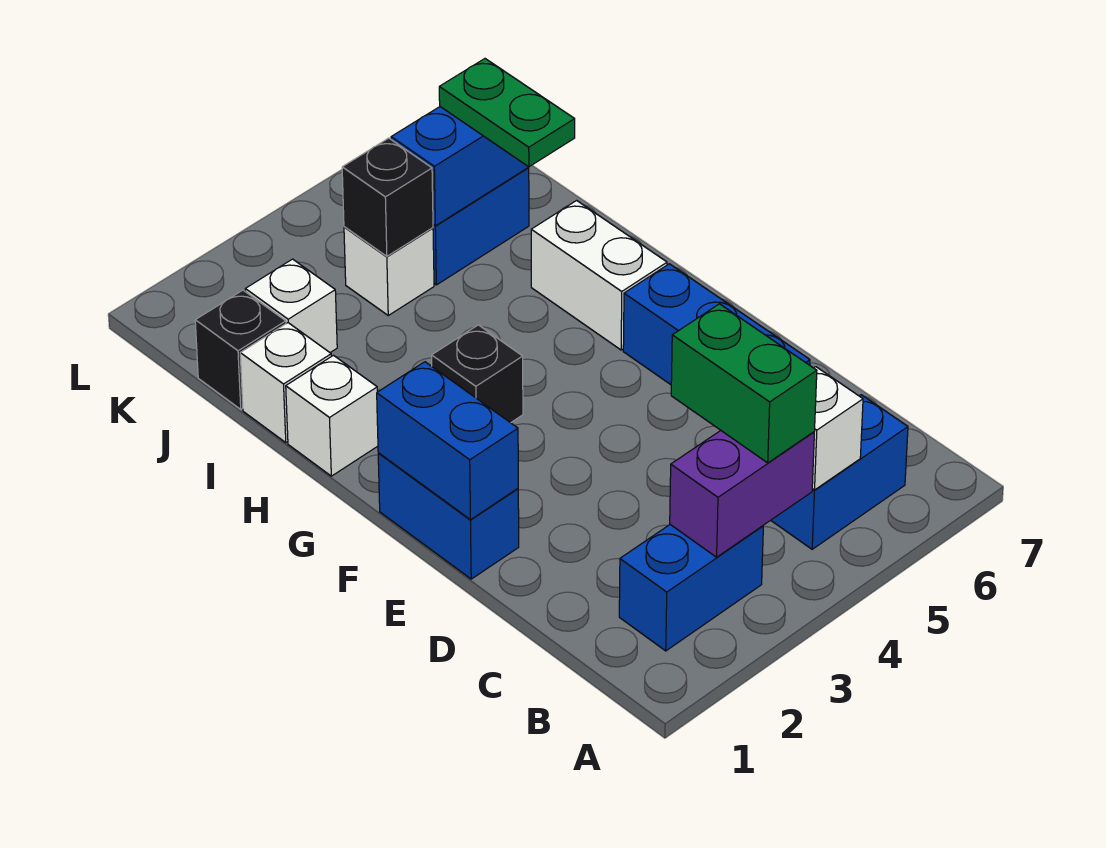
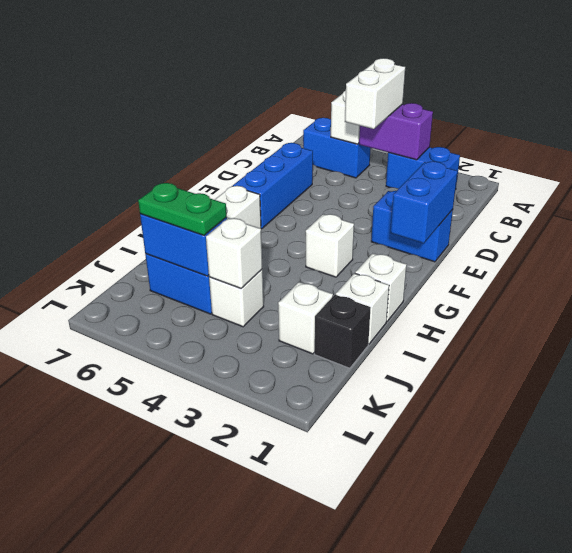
green 1x2 brick [671,304,817,463] -> white 1x2 brick [345,58,405,129]
blue 1x2 brick [378,453,519,579] -> blue 1x2 brick turned to [371,191,453,262]
black 1x1 brick [432,325,523,423] -> white 1x1 brick [306,214,354,277]
green 1x2 plate [439,59,575,167] -> green 1x2 plate turned to [138,183,227,235]
black 1x1 brick [342,138,433,256] -> white 1x1 brick [206,218,262,288]

